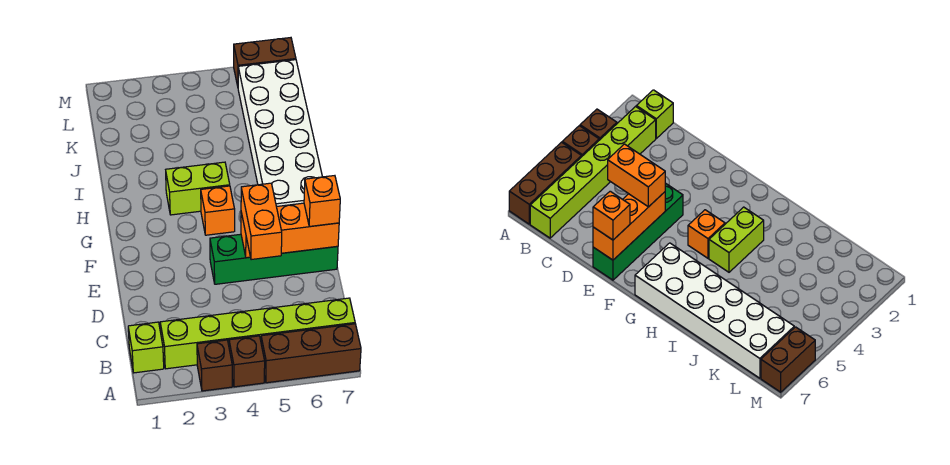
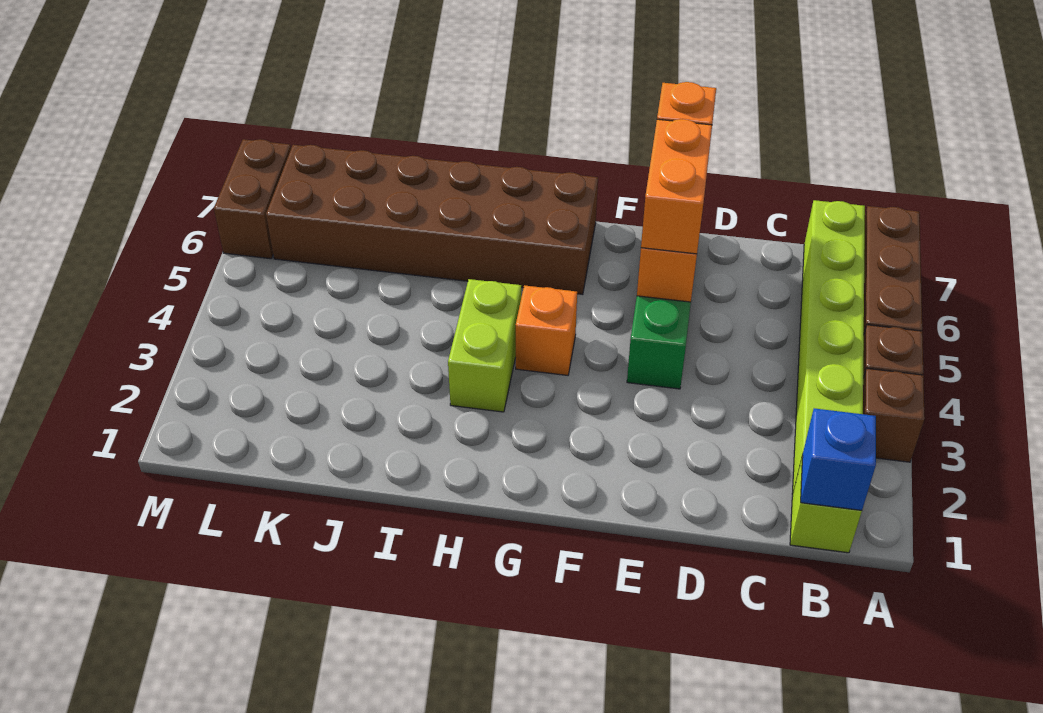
none -> blue 1x1 brick [801,408,876,510]
orange 1x2 brick [241,183,282,260] -> orange 1x2 brick turned to [641,119,712,254]
white 2x6 brick [238,60,322,207] -> brown 2x6 brick [266,145,598,294]

